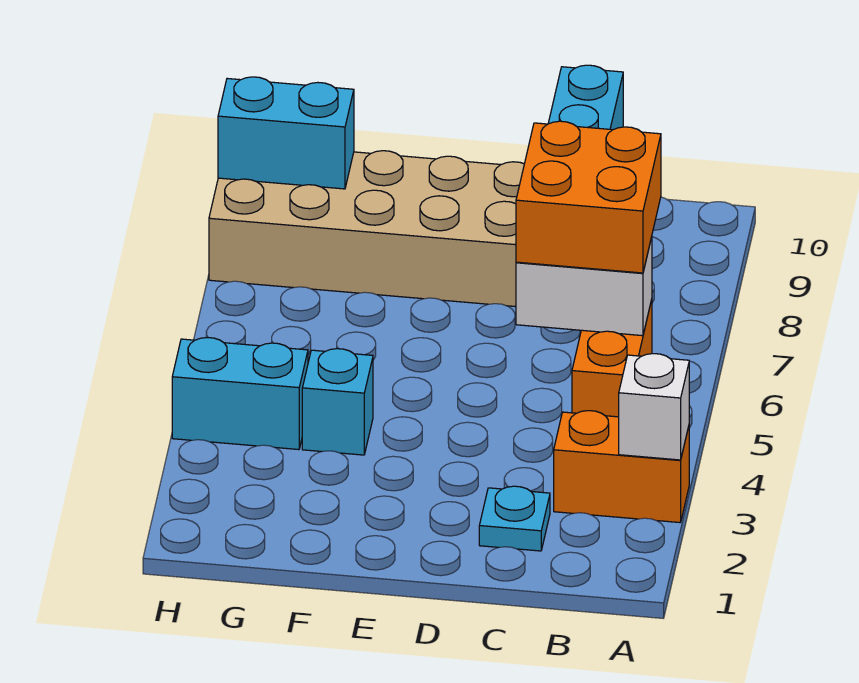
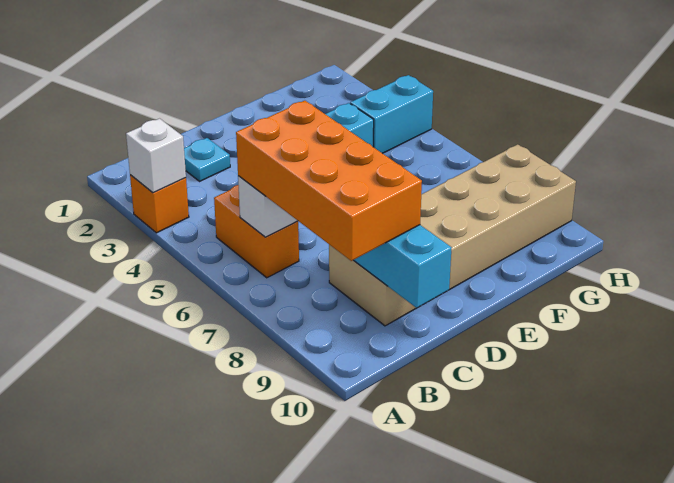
orange 1x2 brick [554,411,689,523] -> orange 1x1 brick [130,175,189,233]
orange 2x2 brick [516,121,661,273] -> orange 2x4 brick [236,101,422,261]
cyan 1x2 brick [218,77,354,189] -> none

